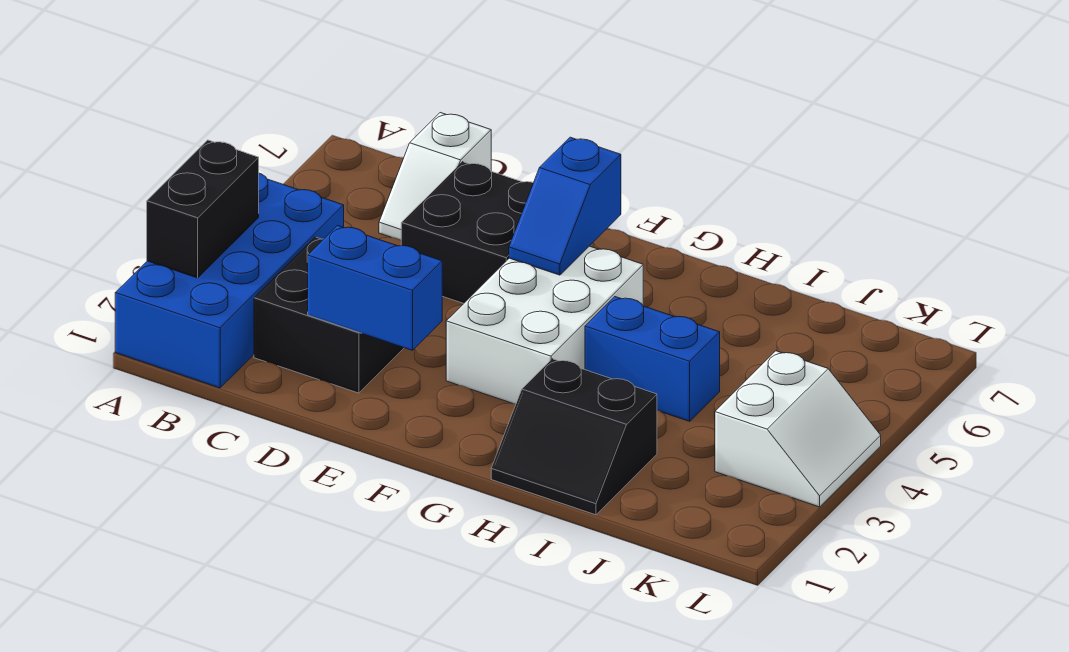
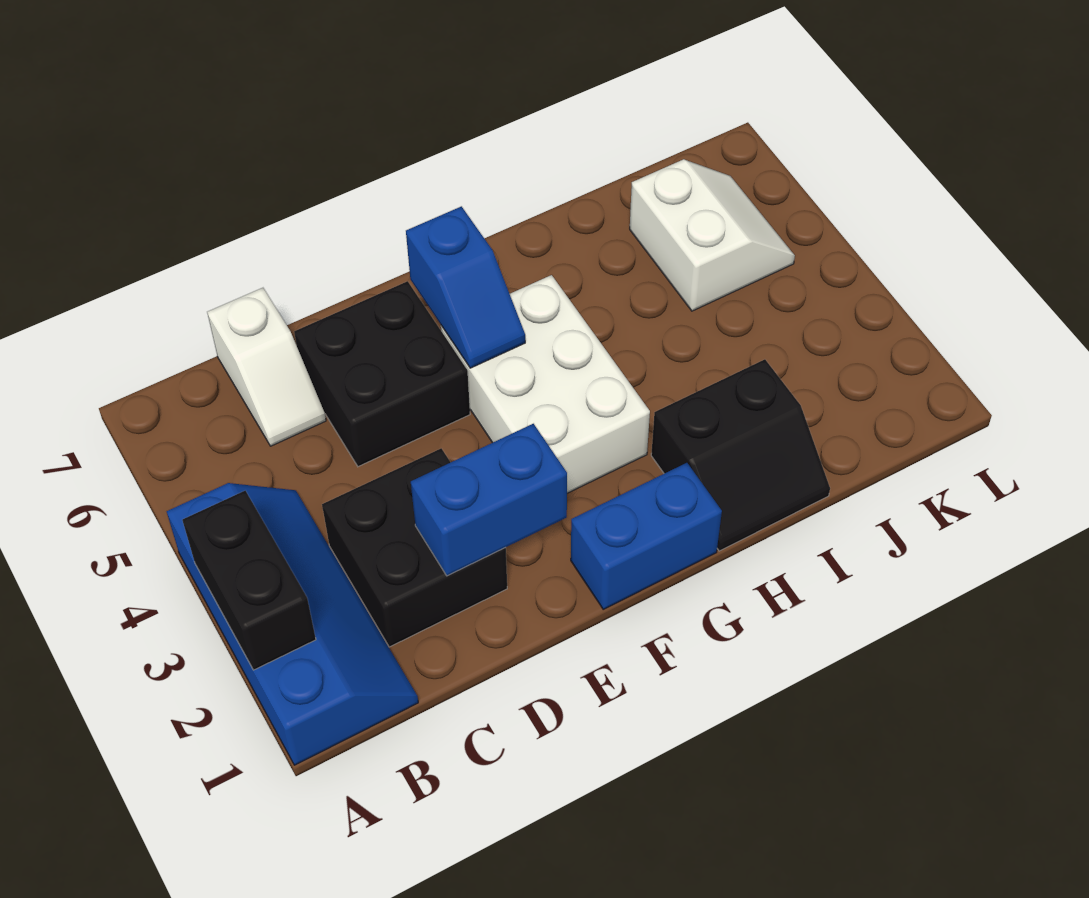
blue 2x4 brick [115,173,344,388] -> blue 2x4 slope [167,483,418,765]
blue 1x2 brick [585,297,720,421] -> blue 1x2 brick moved to [571,463,722,609]
white 2x2 slope [715,351,881,507] -> white 2x2 slope moved to [630,159,795,311]

